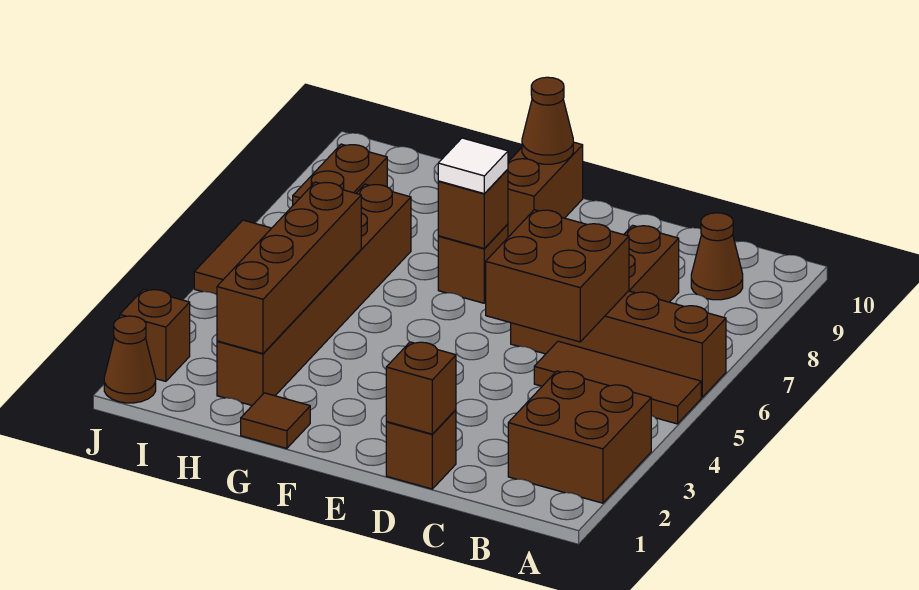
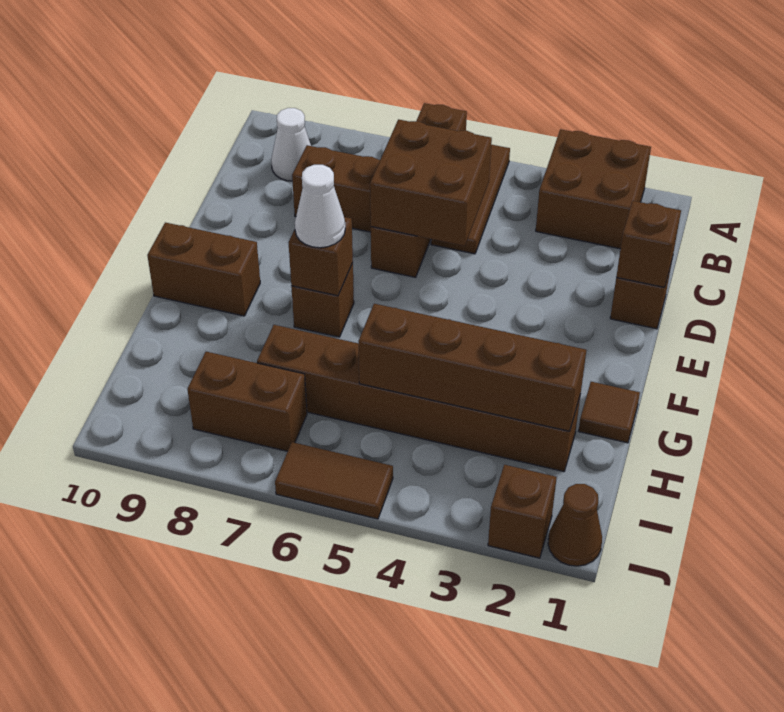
brown 1x1 cone [691,213,743,300] -> white 1x1 cone [271,108,311,181]
white 1x1 tile [438,138,508,193] -> white 1x1 cone [295,165,345,248]
brown 1x1 cone [522,77,573,164] -> none

